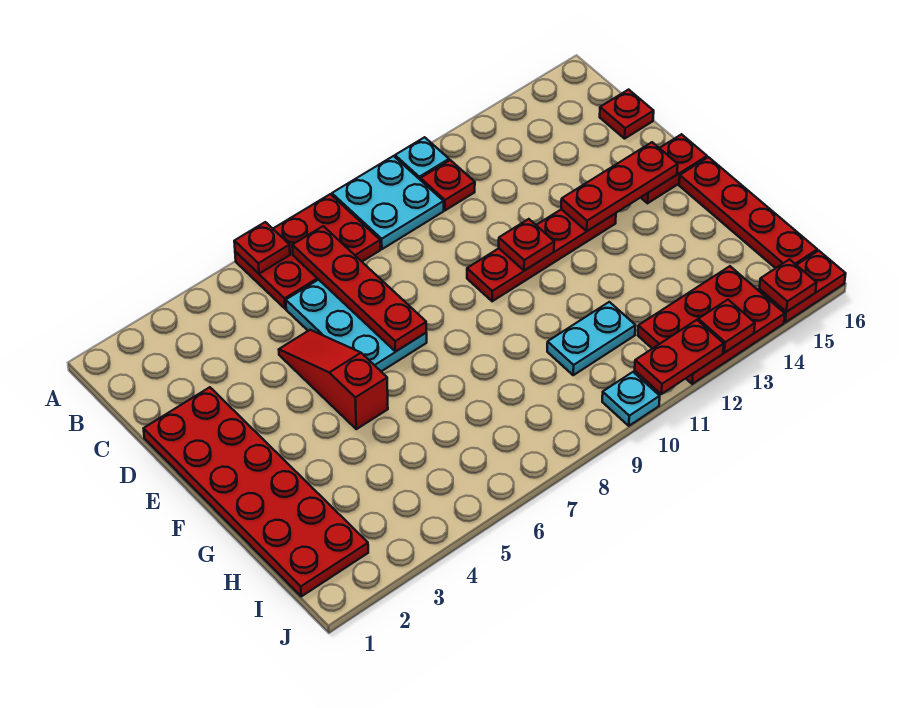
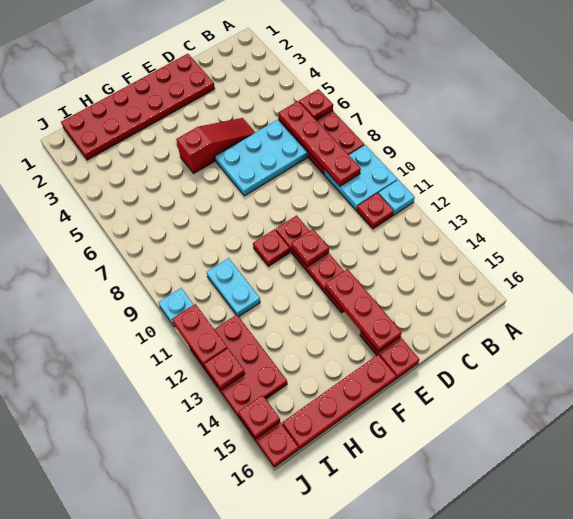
red 1x4 plate [292,226,426,352] -> red 1x4 plate turned to [278,101,361,186]
red 1x1 plate [600,90,654,139] -> red 1x1 plate moved to [253,229,290,266]

